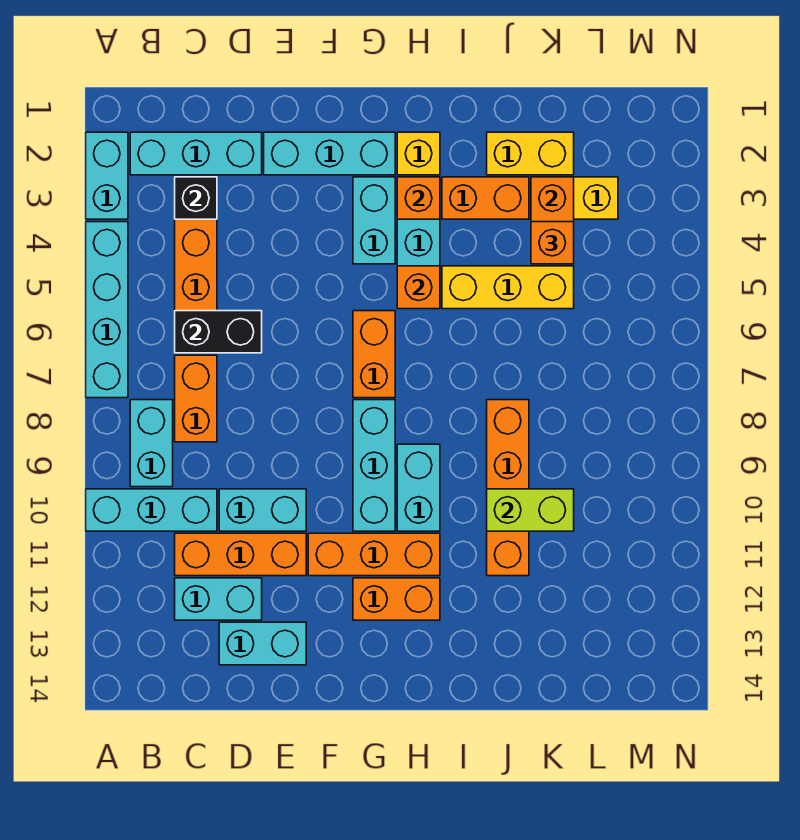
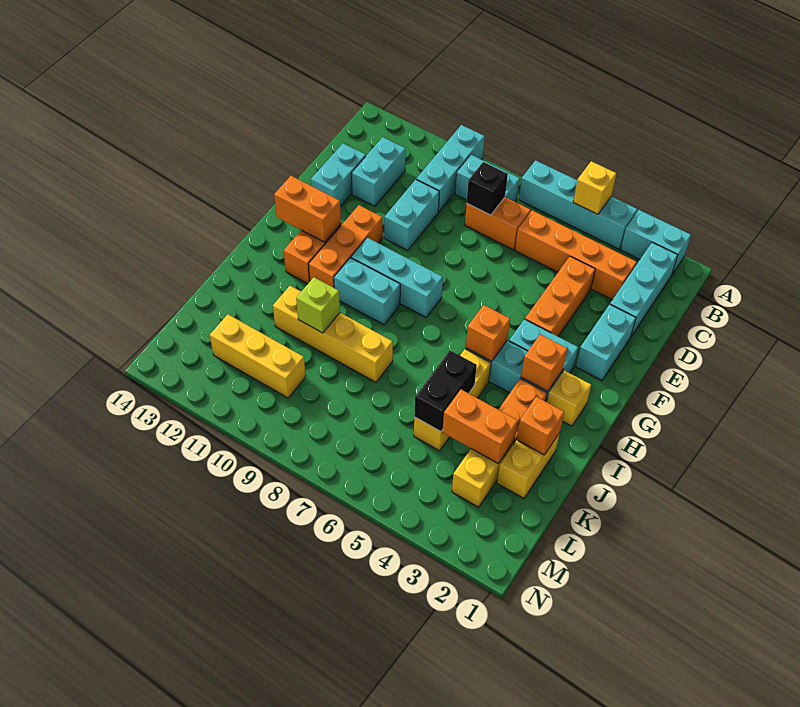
none -> yellow 1x1 brick [573,161,616,214]
black 1x1 brick [175,177,217,219] -> black 1x1 brick moved to [467,162,508,215]
black 1x2 brick [175,311,262,353] -> black 1x2 brick moved to [414,351,477,432]
orange 1x3 brick [175,533,306,576] -> orange 1x3 brick moved to [525,256,595,336]
cyan 1x3 brick [264,132,395,175] -> cyan 1x2 brick [576,305,636,381]
orange 1x2 brick [353,311,395,398] -> orange 1x2 brick moved to [274,176,341,242]
orange 1x4 brick [487,400,529,576] -> yellow 1x4 brick [273,286,393,382]
lime 1x2 brick [487,489,574,531] -> lime 1x1 brick [296,277,340,333]
orange 1x1 brick [531,222,574,264] -> orange 1x1 brick moved to [517,397,564,455]
none -> yellow 1x3 brick [210,314,306,398]

